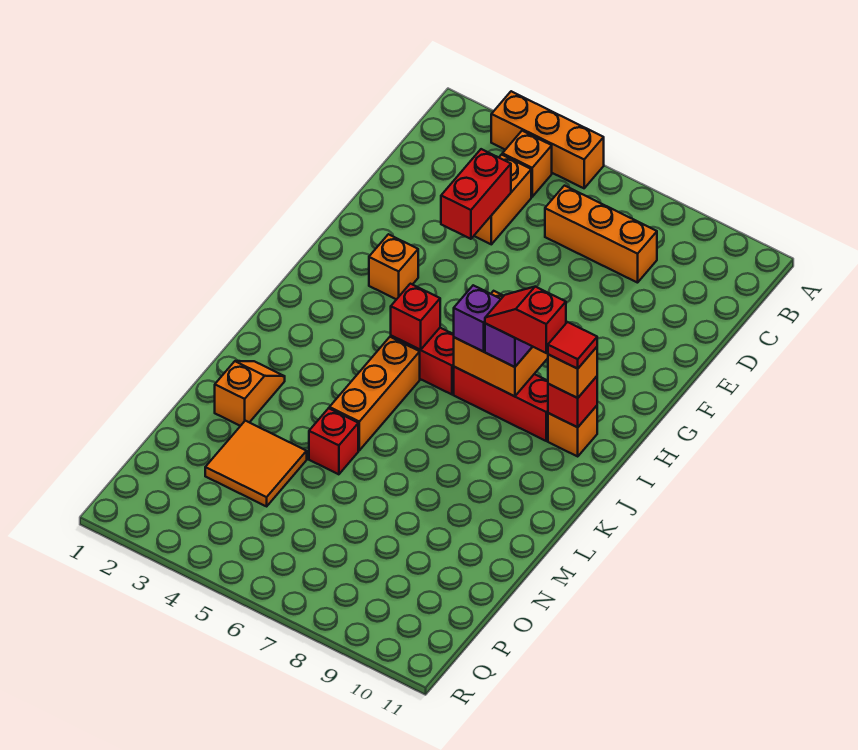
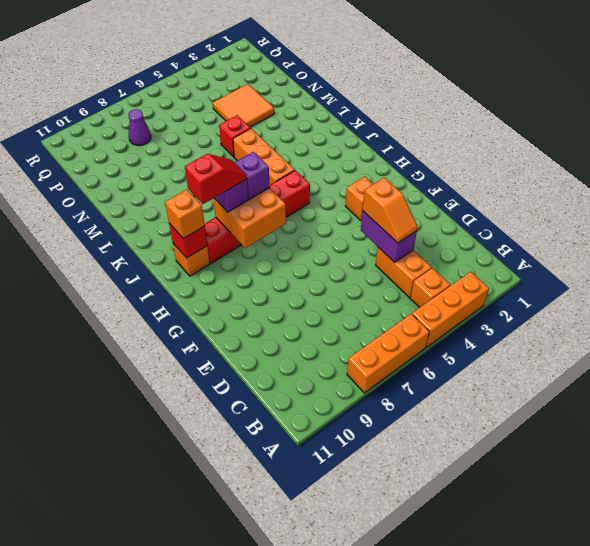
orange 1x3 brick [545,186,657,283] -> orange 1x3 brick moved to [347,314,429,393]
red 1x2 brick [441,149,511,239] -> purple 1x2 brick [361,211,417,262]
red 1x1 brick [391,284,440,350] -> none
red 1x1 tile [548,322,597,369] -> none
orange 1x2 slope [215,361,285,426] -> orange 1x2 slope moved to [363,178,418,243]
none -> purple 1x1 cone [128,109,151,146]

